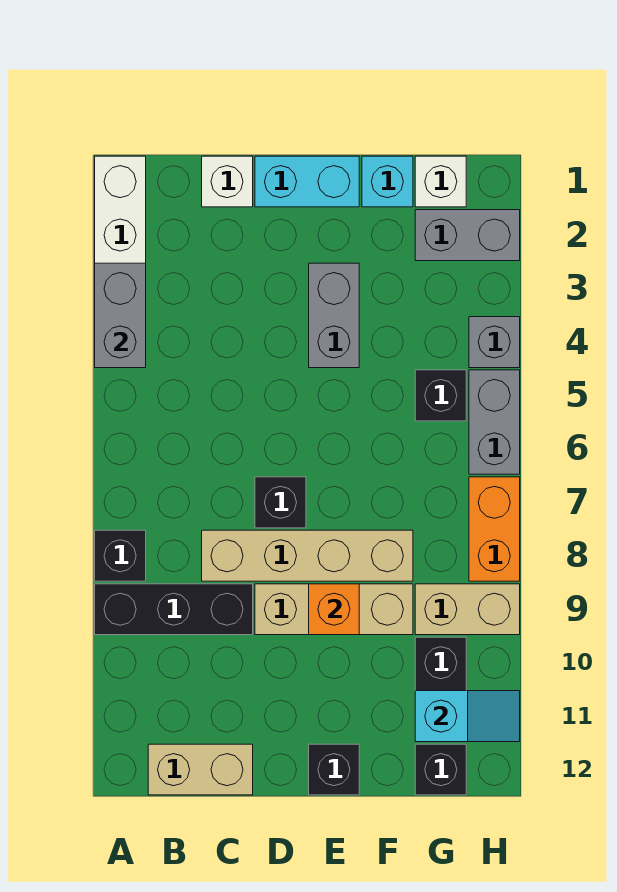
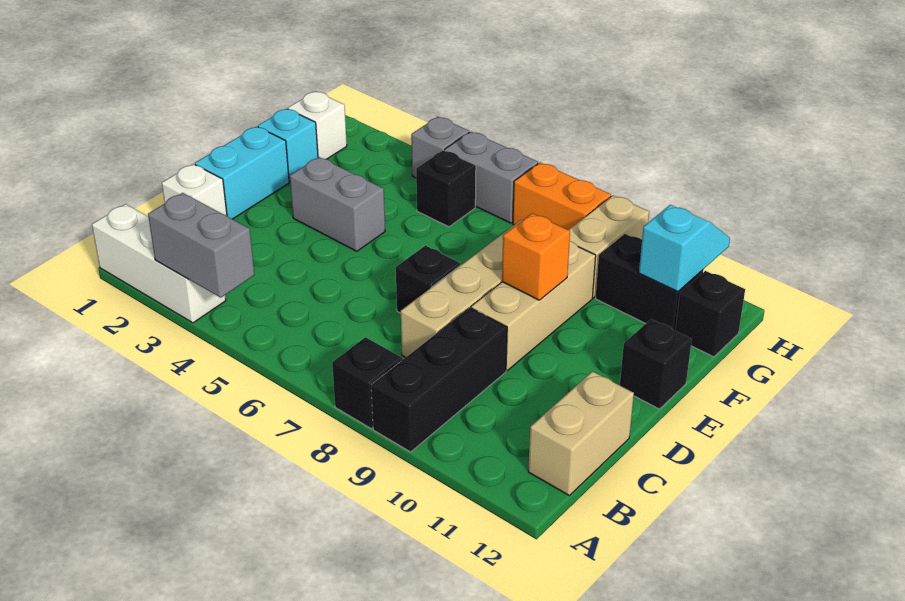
grey 1x2 brick [415,210,520,261] -> none

